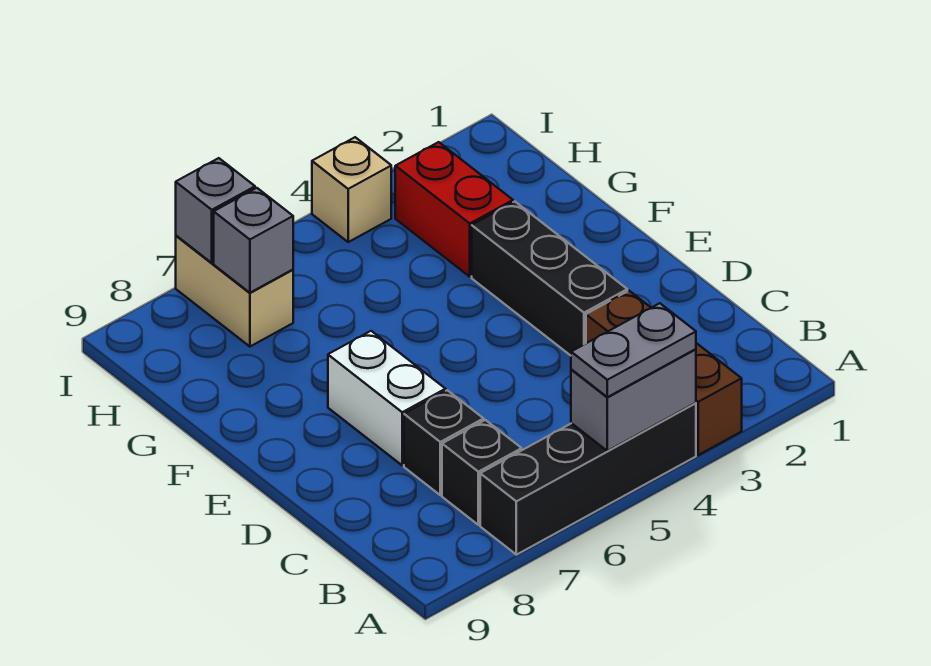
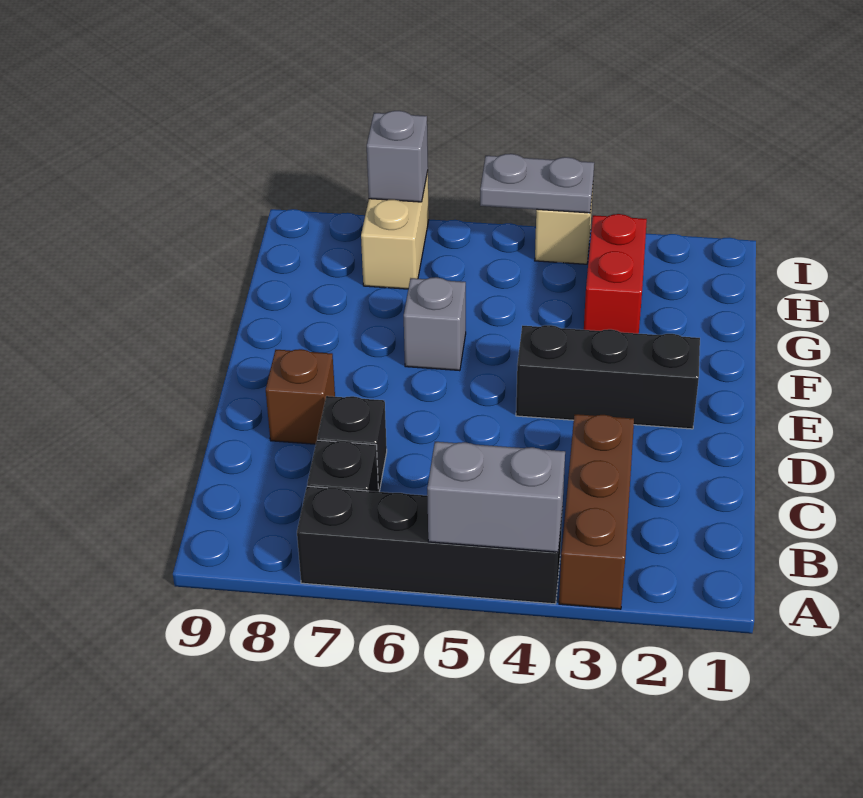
grey 1x2 plate [571,303,696,397] -> grey 1x2 plate moved to [480,154,594,213]
black 1x3 brick [472,202,627,356] -> black 1x3 brick turned to [516,325,700,429]
white 1x2 brick [328,331,446,465] -> none
none -> brown 1x1 brick [266,349,335,444]
grey 1x1 brick [214,188,293,293] -> grey 1x1 brick moved to [404,277,466,371]

